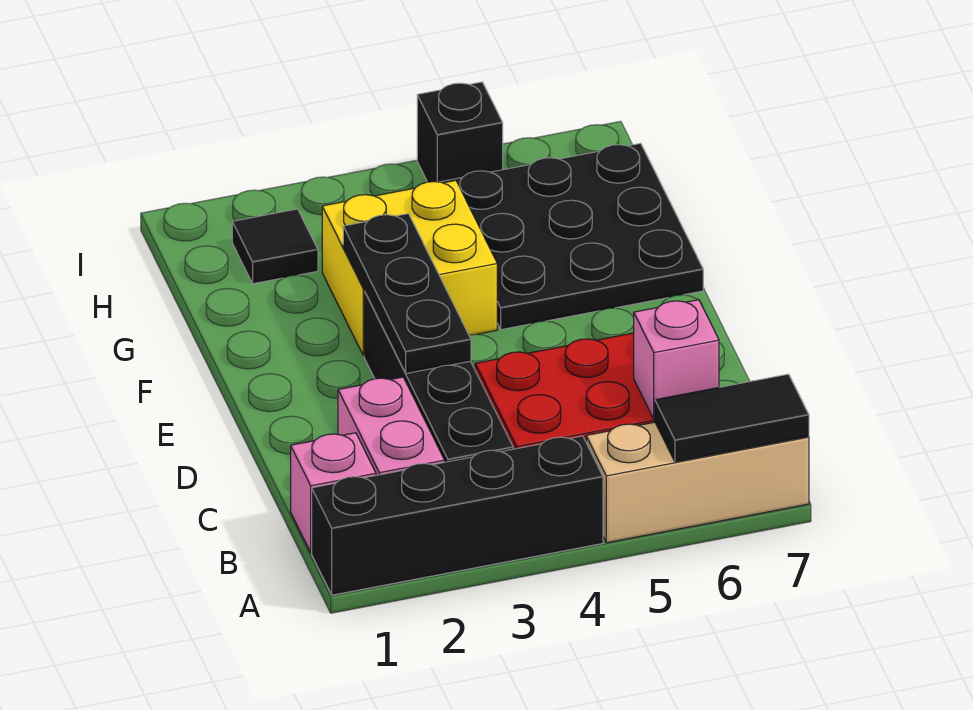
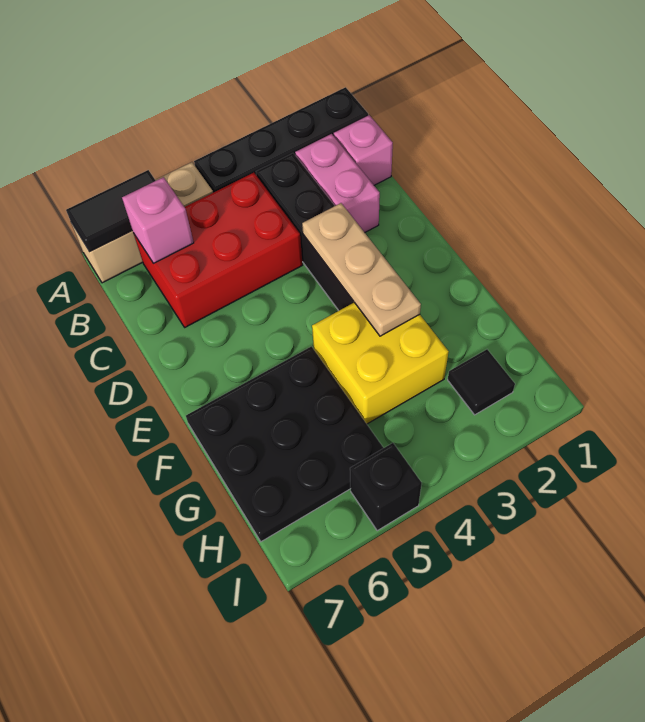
black 1x3 plate [343,214,471,373] -> tan 1x3 plate [302,203,421,336]

